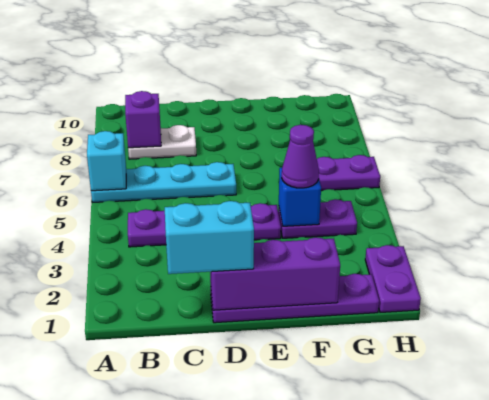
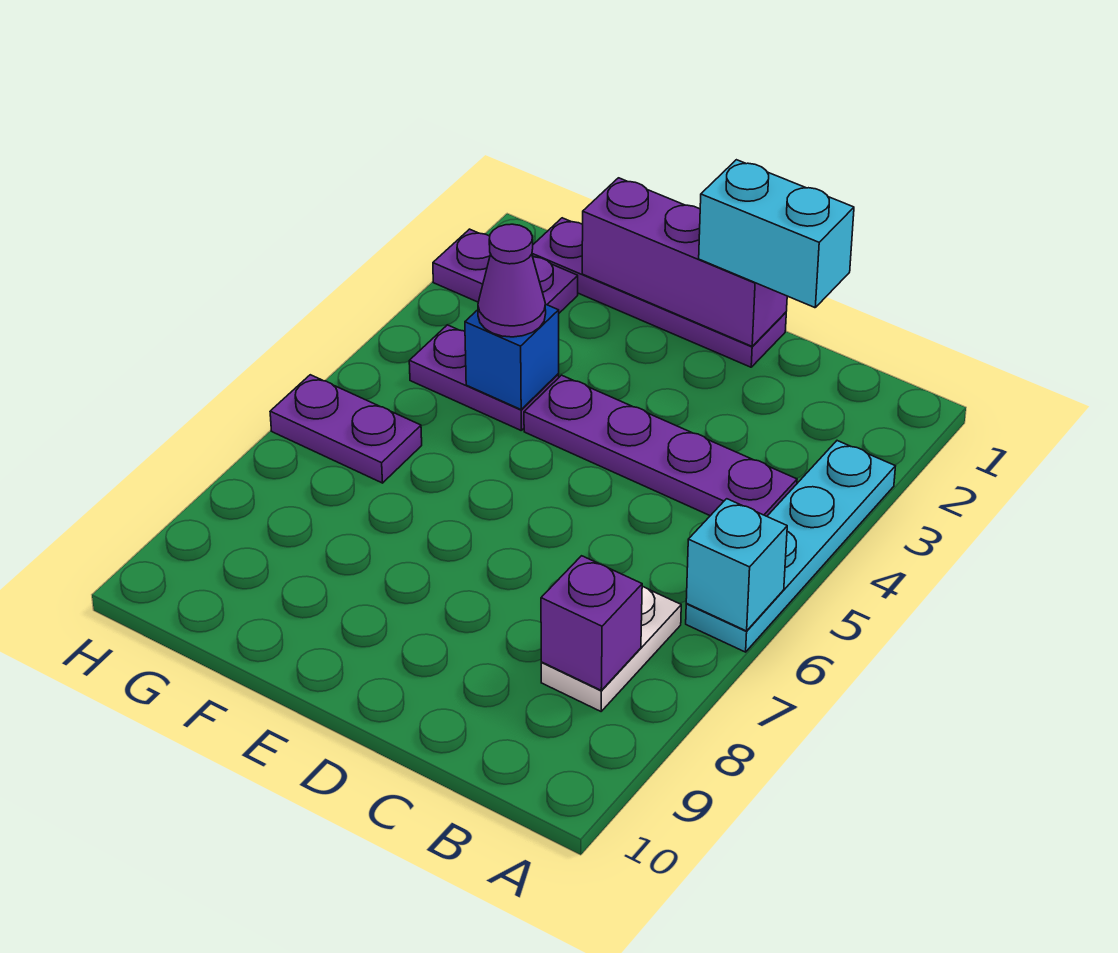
cyan 1x4 plate [91,162,236,202] -> cyan 1x4 plate turned to [686,441,895,652]
white 1x2 plate [128,125,196,159] -> white 1x2 plate turned to [541,586,681,711]
purple 1x2 plate [365,245,421,312] -> purple 1x2 plate turned to [433,229,578,313]

